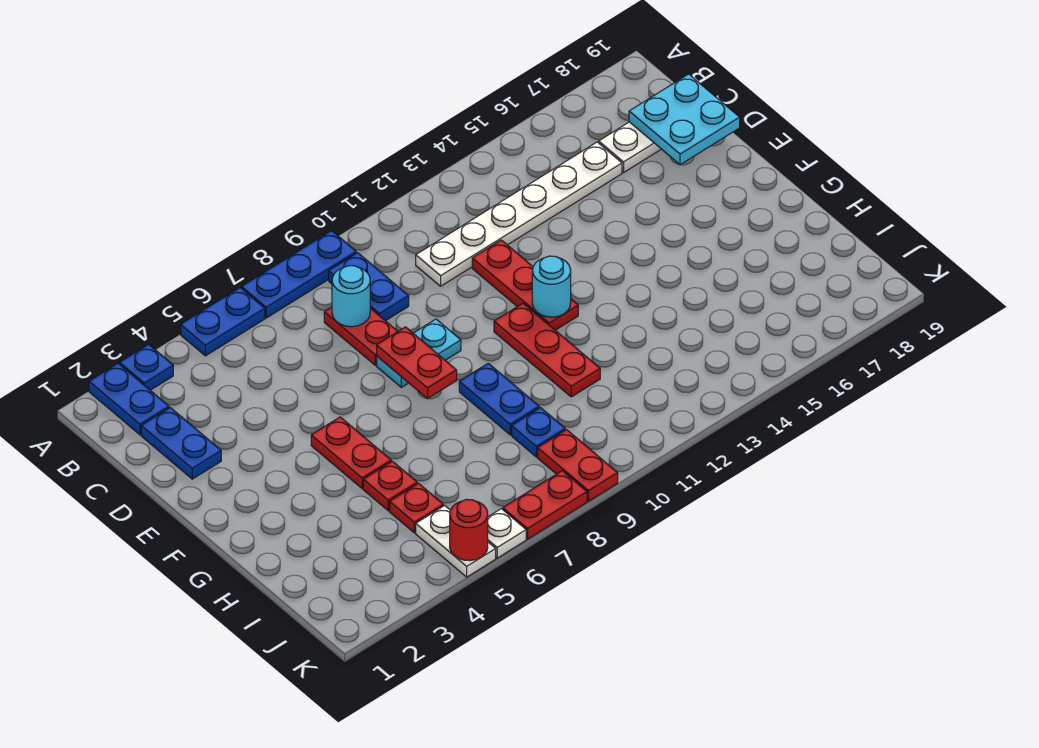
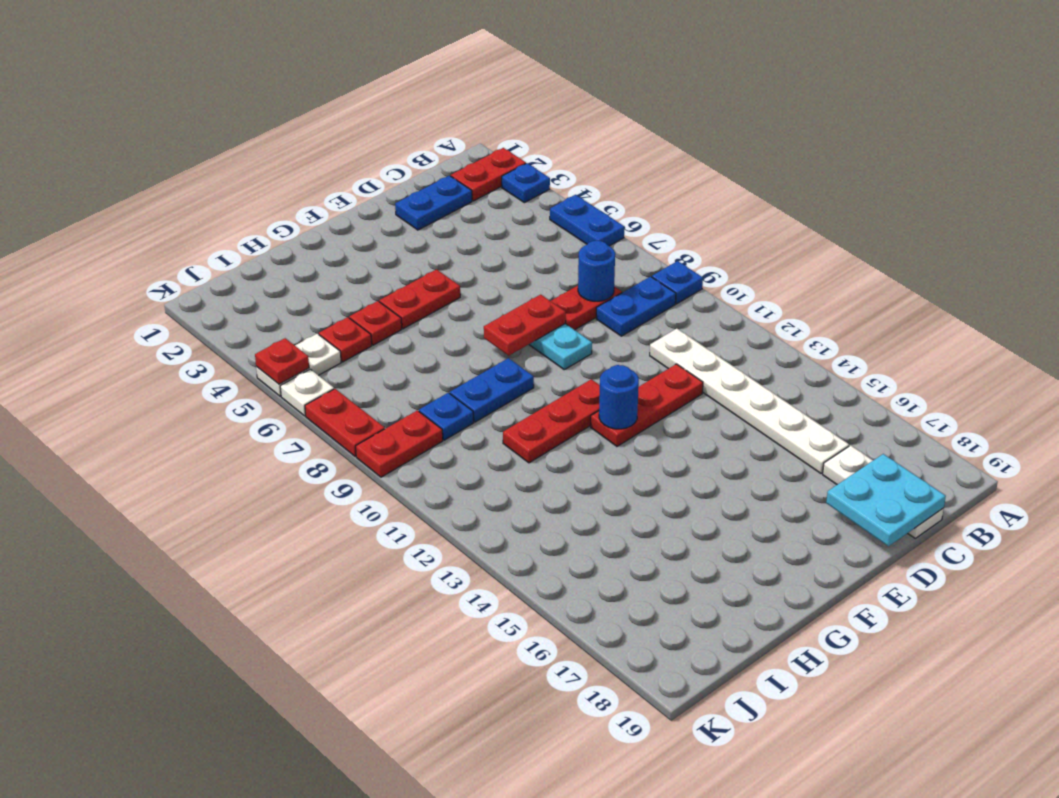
blue 1x2 plate [89,363,169,435] -> red 1x2 plate [451,148,526,201]
blue 1x3 plate [242,231,356,318] -> blue 1x1 plate [652,261,703,304]
cyan 1x1 round brick [332,266,370,327] -> blue 1x1 round brick [578,241,615,301]
cyan 1x1 round brick [532,256,571,317] -> blue 1x1 round brick [599,365,639,429]
red 1x1 round brick [450,499,488,561] -> red 1x1 plate [255,338,309,384]

